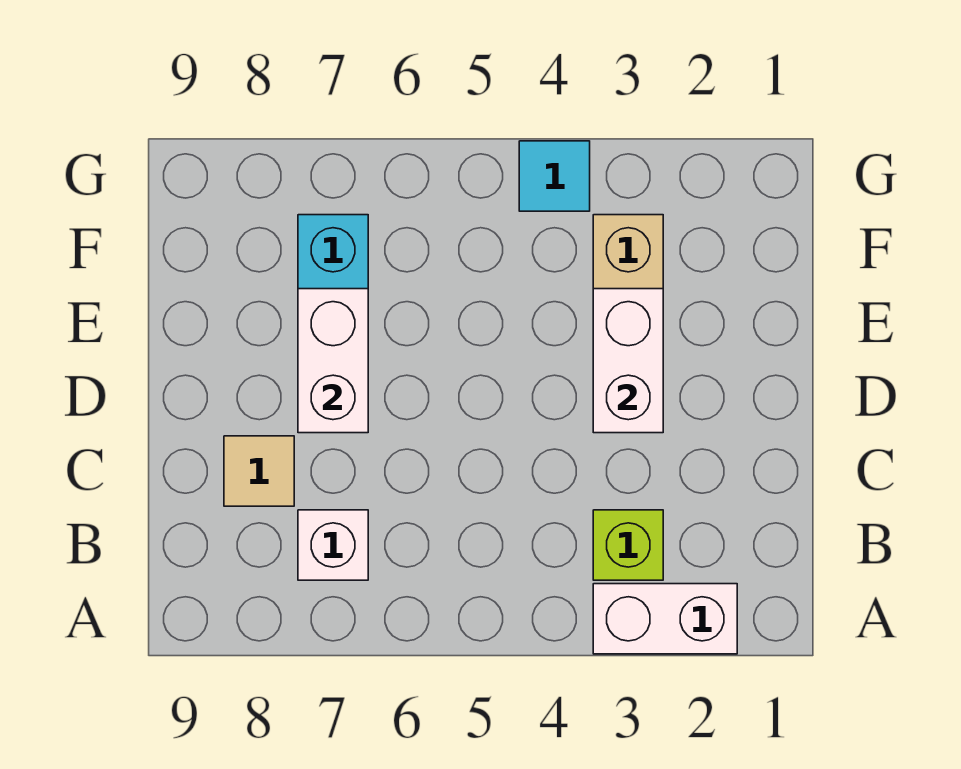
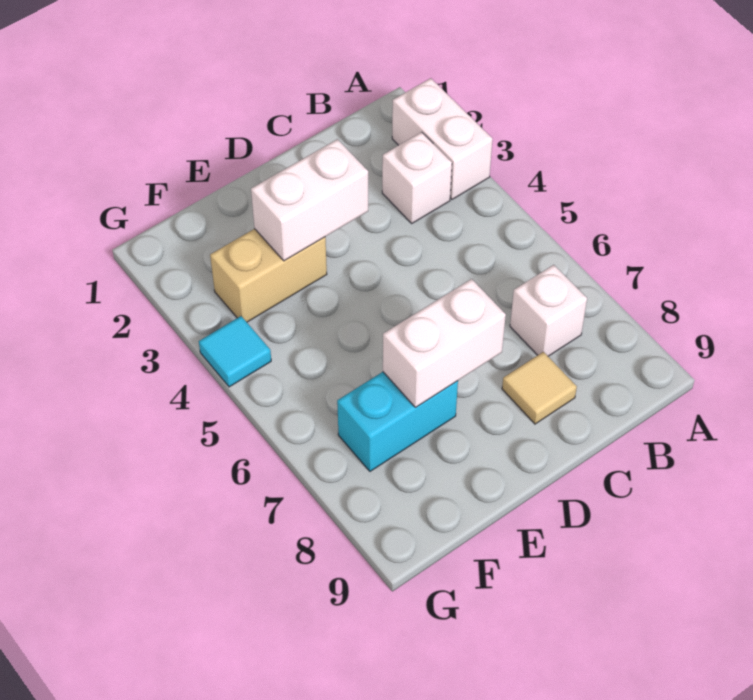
lime 1x1 brick [593,510,663,580] -> white 1x1 brick [382,132,452,223]

